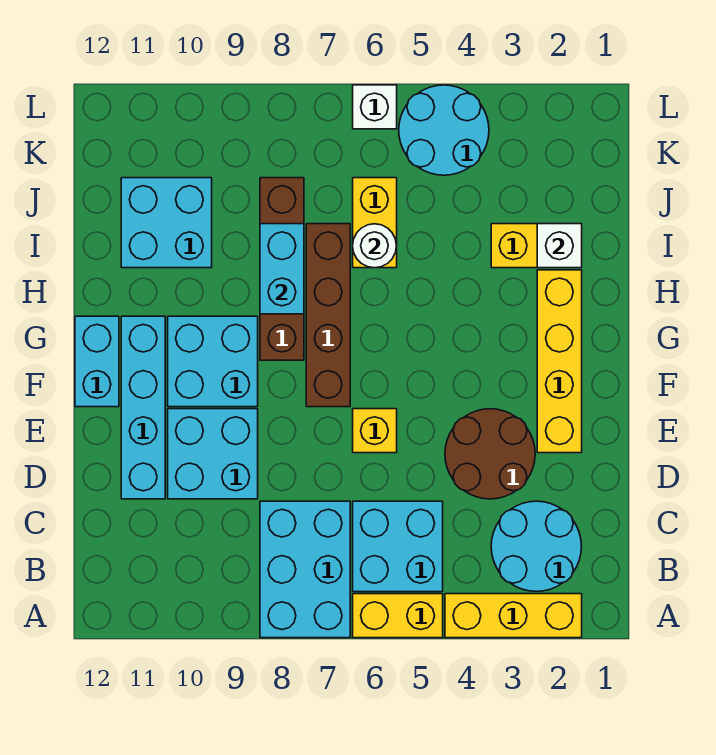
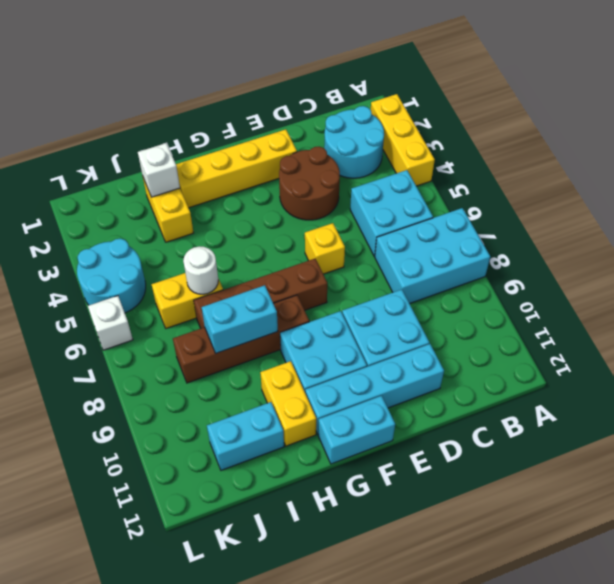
yellow 1x2 brick [353,594,443,638] -> yellow 1x2 brick moved to [260,361,316,446]
cyan 2x2 brick [121,178,212,268] -> cyan 1x2 brick [207,402,284,470]

